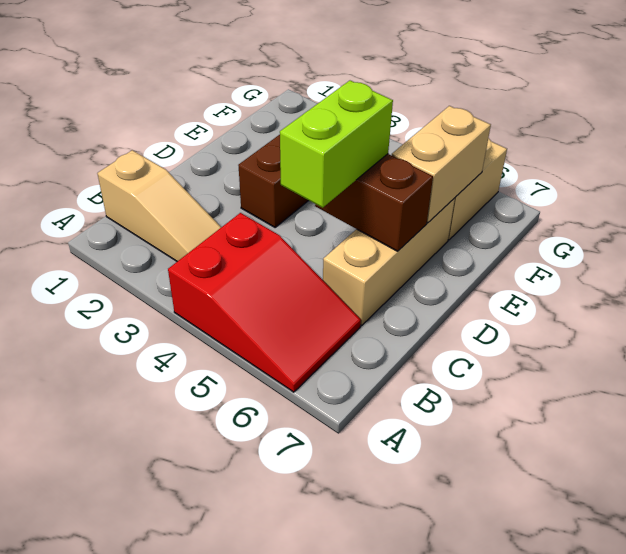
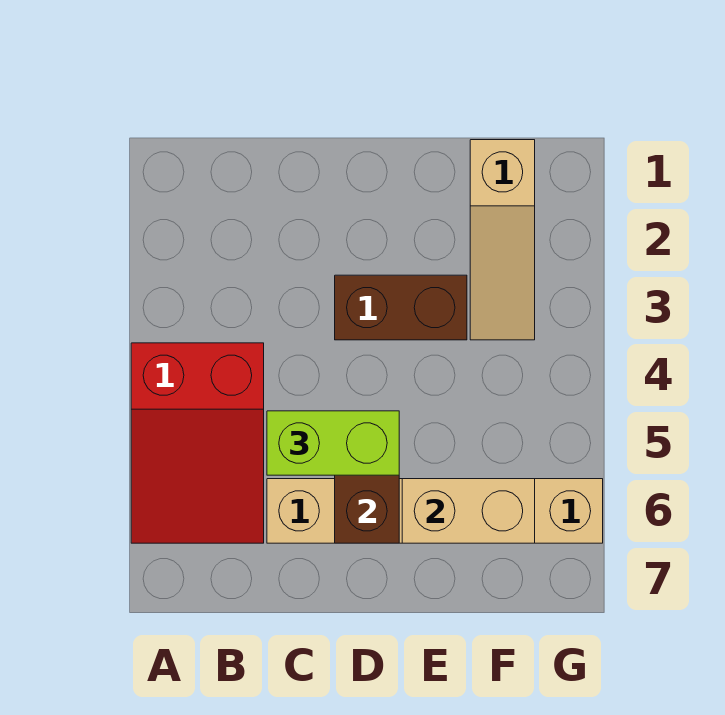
tan 1x3 slope [97,150,221,261] -> tan 1x3 slope moved to [470,140,535,340]

